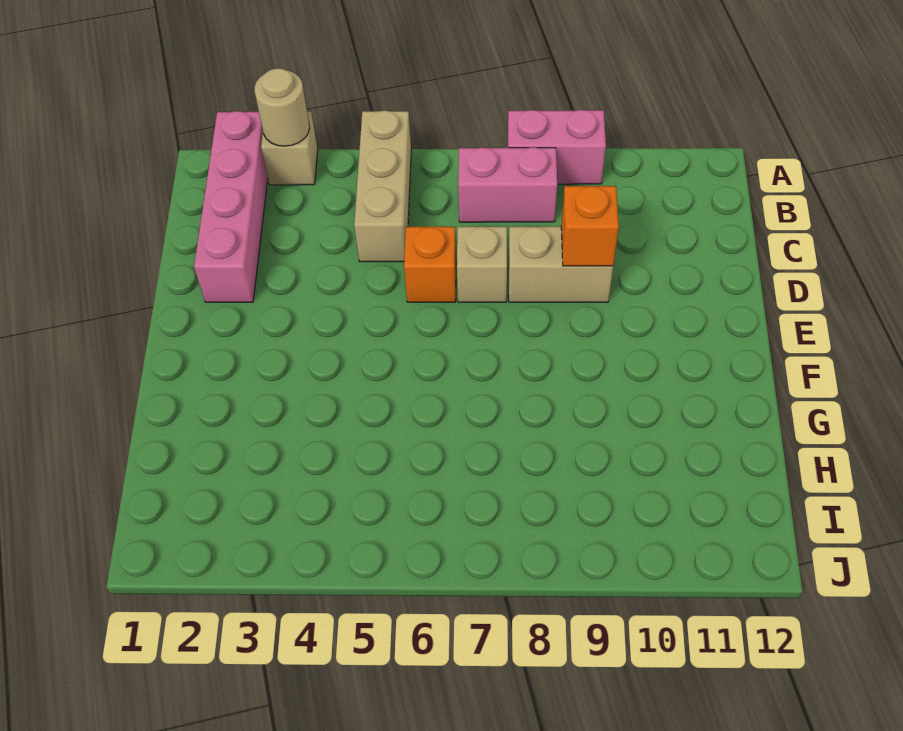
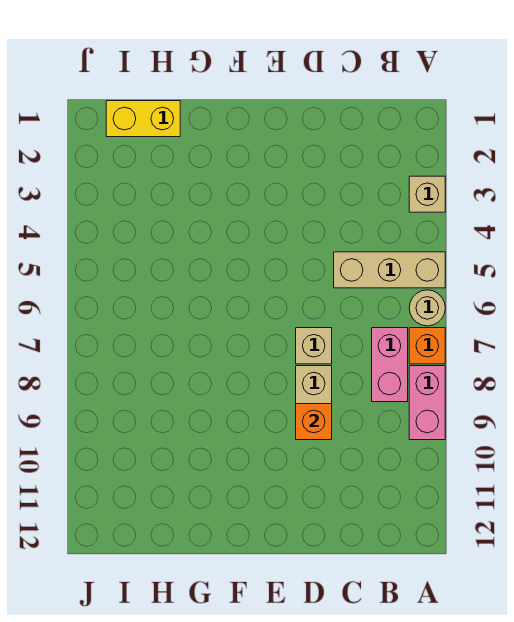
pink 1x4 brick [194,111,268,302] -> none
tan 1x1 round brick [254,68,310,146] -> tan 1x1 round brick moved to [409,290,445,326]
orange 1x1 brick [404,227,456,302] -> orange 1x1 brick moved to [409,328,445,364]
none -> yellow 1x2 brick [106,101,180,137]

